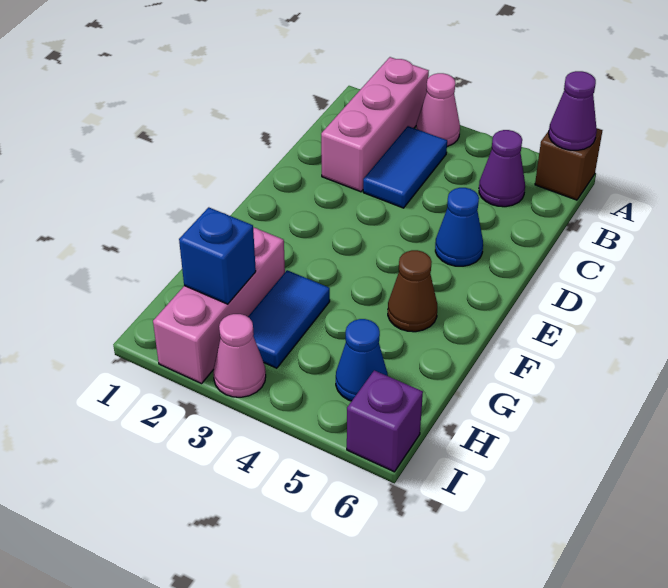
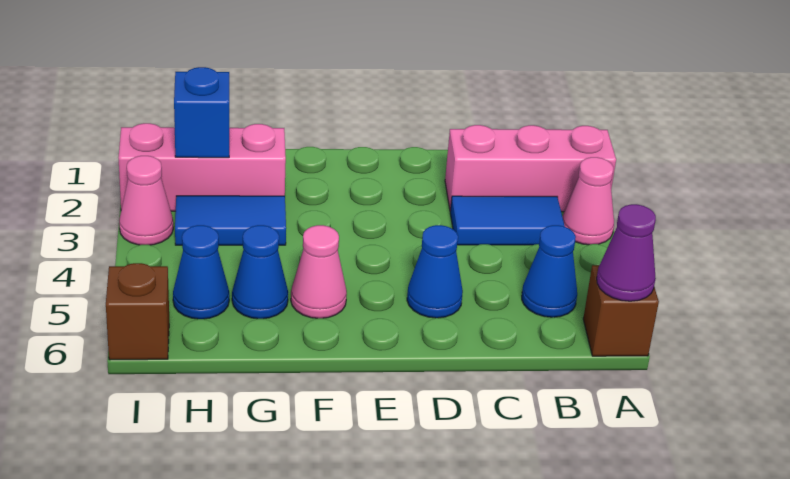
purple 1x1 cone [479,130,525,207] -> blue 1x1 cone [522,225,577,317]
brown 1x1 cone [388,250,437,332] -> pink 1x1 cone [291,225,347,318]
none -> blue 1x1 cone [232,225,288,319]
purple 1x1 brick [347,370,423,472] -> brown 1x1 brick [106,263,169,360]

